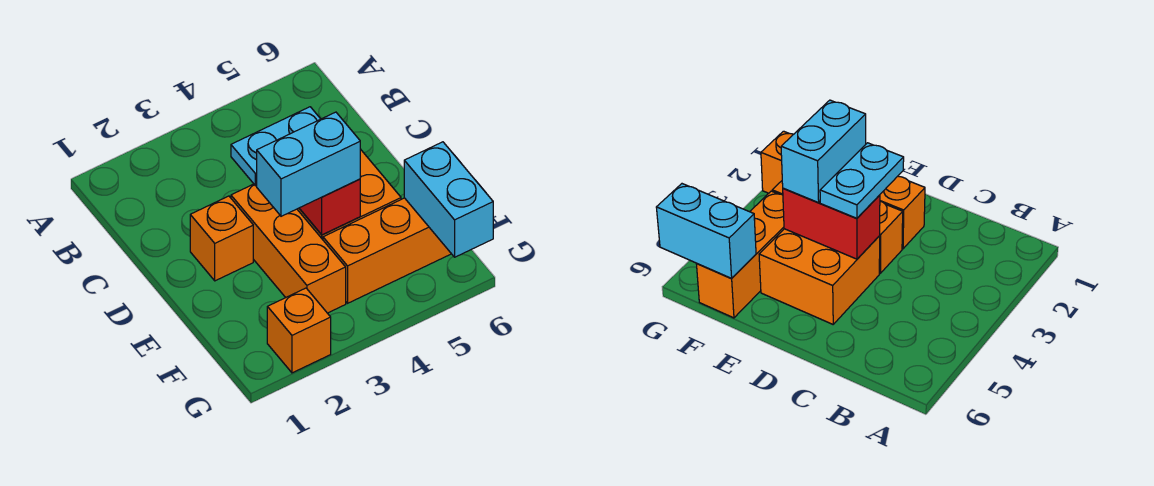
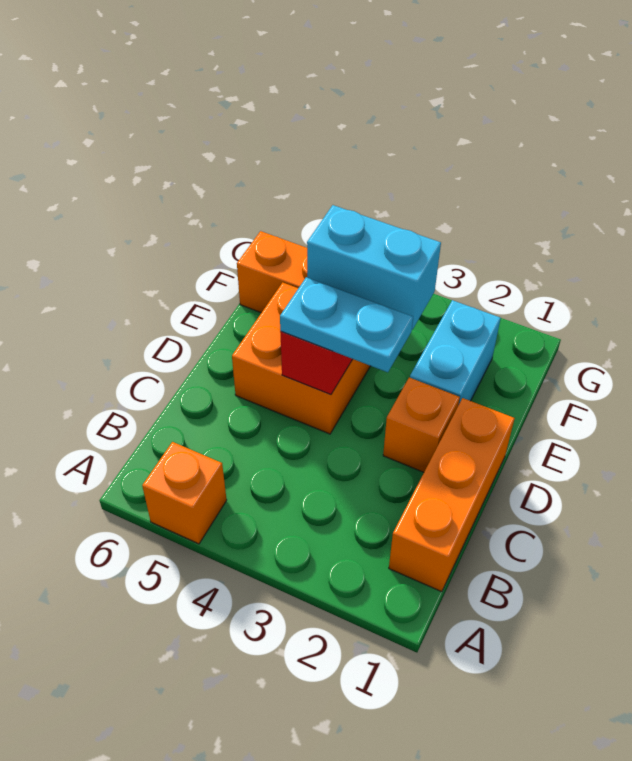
orange 1x3 brick [231,184,346,313] -> orange 1x3 brick moved to [389,398,515,592]
cyan 1x2 brick [404,142,493,257] -> cyan 1x2 brick moved to [410,300,501,405]
orange 1x1 brick [267,288,331,373] -> orange 1x1 brick moved to [142,442,227,544]

